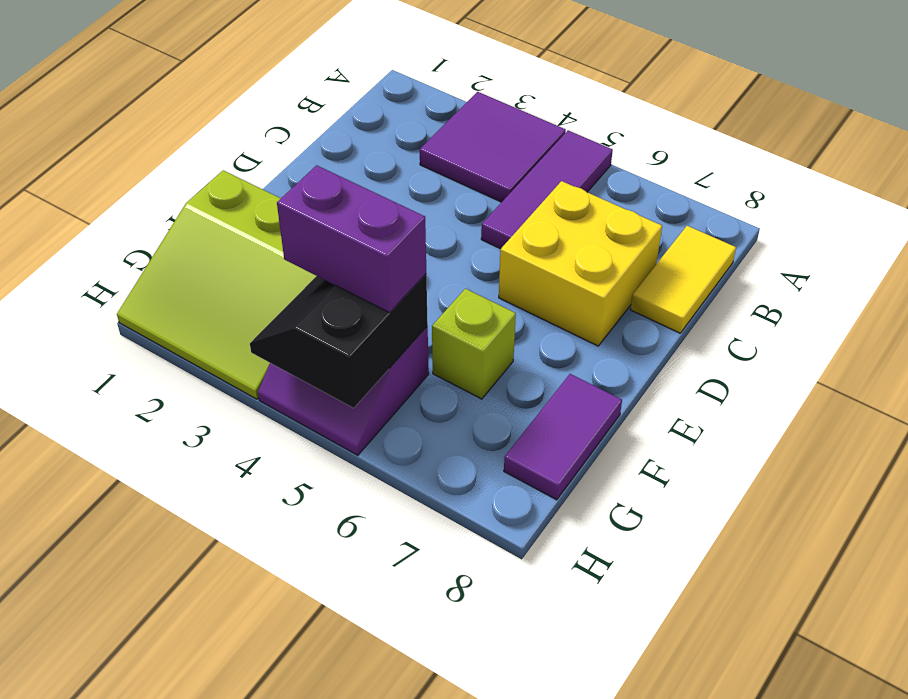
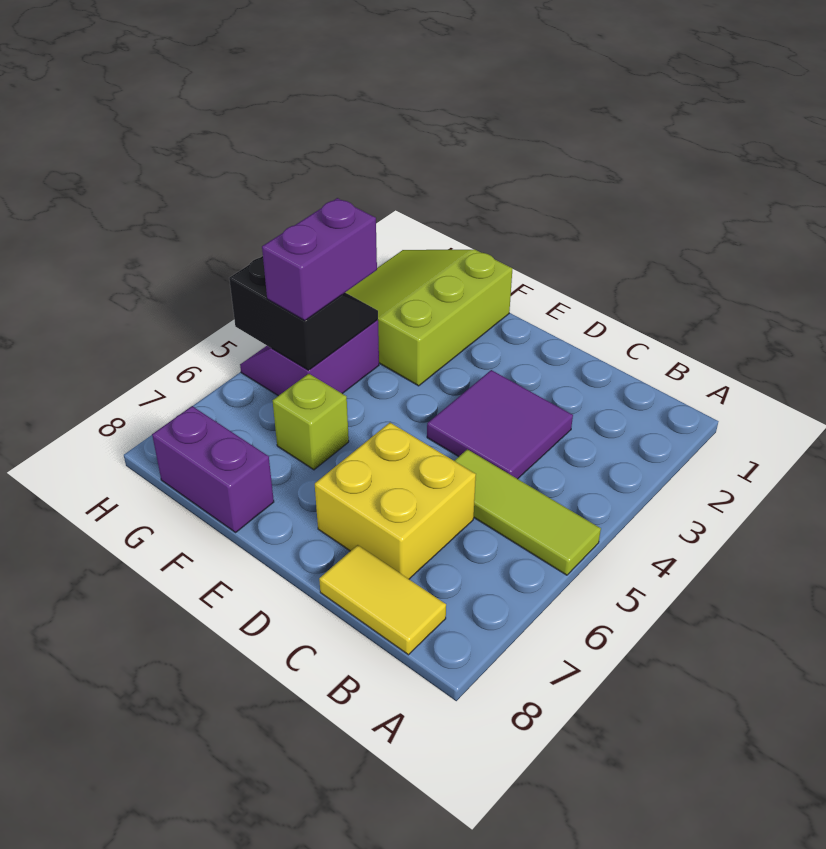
purple 2x2 tile [420,92,566,202] -> purple 2x2 tile moved to [427,370,573,479]
purple 1x3 tile [481,130,613,249] -> lime 1x3 tile [454,449,601,575]
purple 1x2 tile [504,374,622,500] -> purple 1x2 brick [152,406,274,532]

